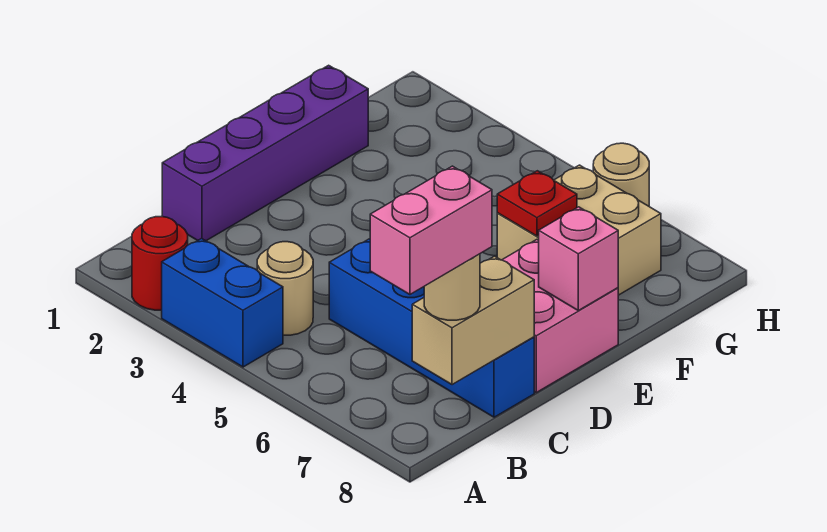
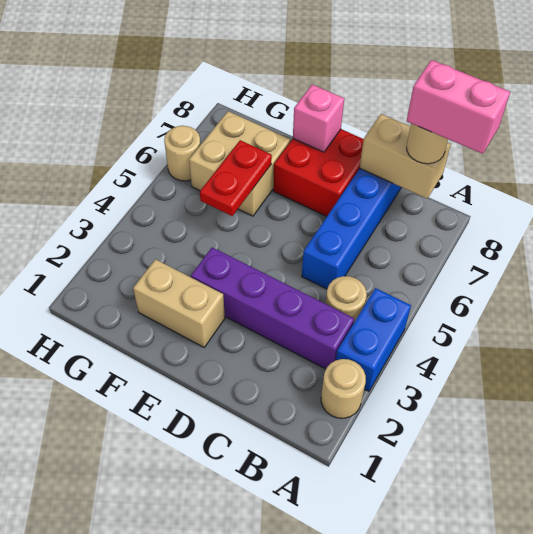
red 1x1 round brick [132,217,188,310] -> tan 1x1 round brick [321,359,366,418]
purple 1x4 brick [162,65,368,241] -> purple 1x4 brick moved to [191,248,354,369]
pink 2x2 brick [502,240,618,392] -> red 2x2 brick [273,129,364,216]
none -> tan 1x2 brick [133,259,225,347]
red 1x1 plate [497,171,577,236] -> red 1x2 plate [200,140,272,216]

